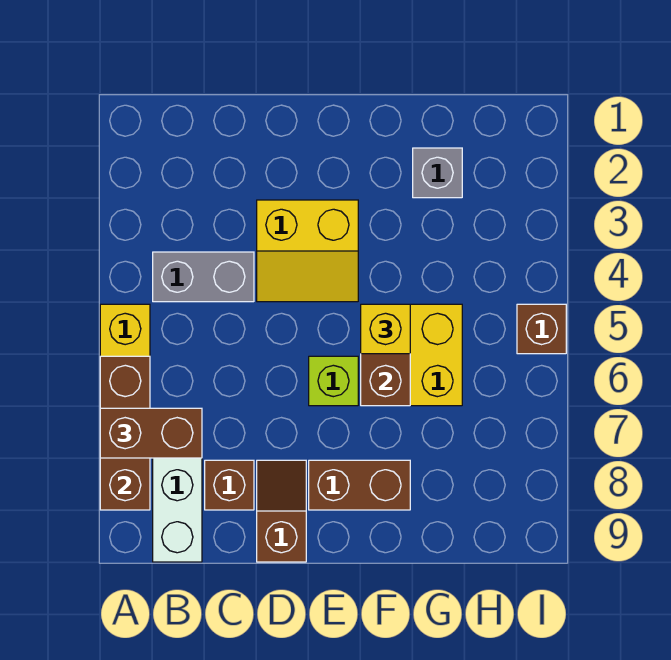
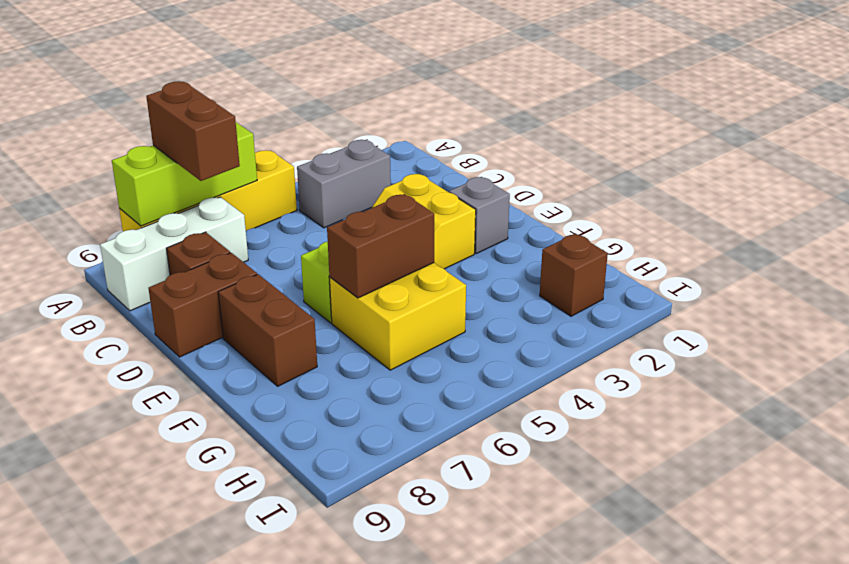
brown 1x3 brick [100,356,150,510] -> lime 1x3 brick [112,122,257,226]
grey 1x2 brick [153,252,254,302] -> grey 1x2 brick turned to [297,140,391,228]
brown 1x2 slope [257,460,306,562] -> brown 1x2 brick [148,253,257,357]
yellow 1x1 brick [361,304,410,354] -> none
grey 1x1 brick [413,148,462,198] -> grey 1x1 brick moved to [449,177,510,254]
brown 1x1 brick [517,304,566,354] -> brown 1x1 brick moved to [540,234,608,316]

